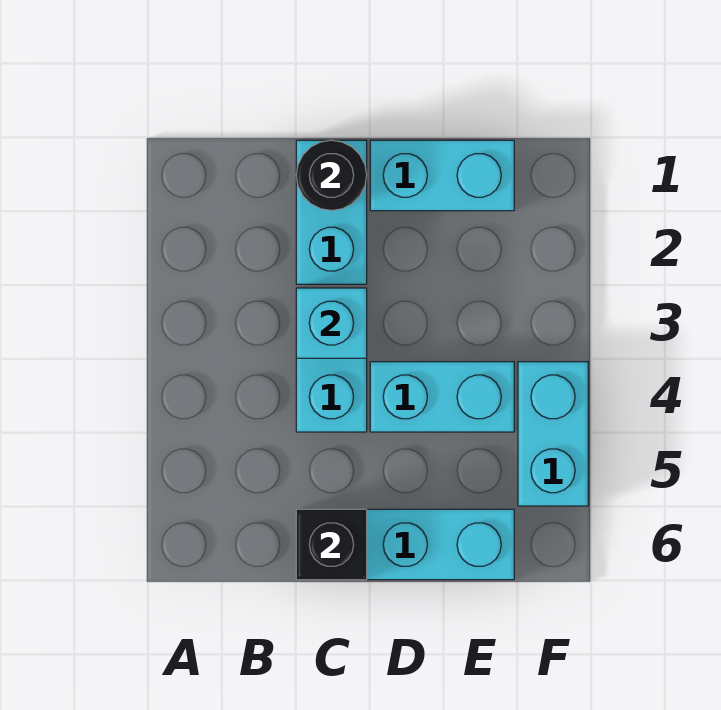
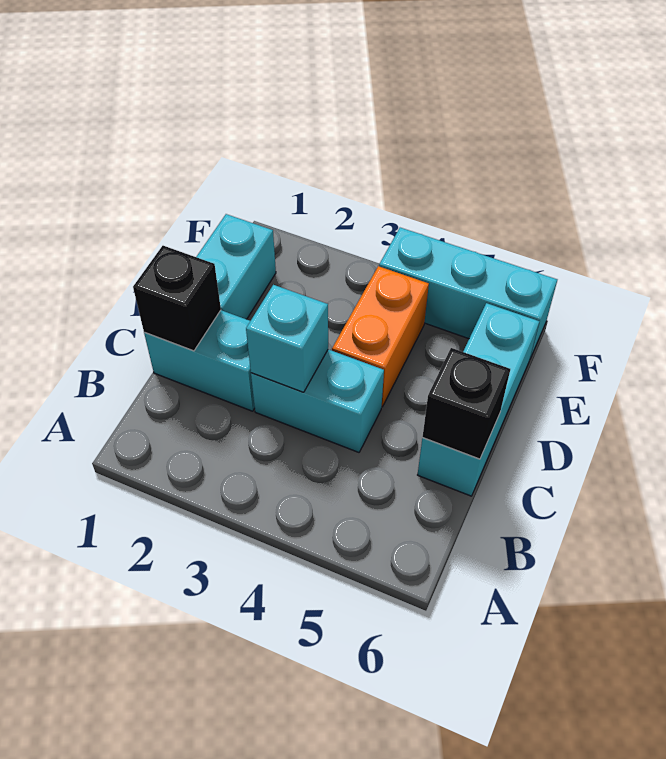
black 1x1 round brick [296,140,367,211] -> black 1x1 brick [133,246,221,351]
cyan 1x2 brick [370,362,514,432] -> orange 1x2 brick [332,266,429,407]
cyan 1x2 brick [518,362,588,506] -> cyan 1x3 brick [379,228,557,358]

